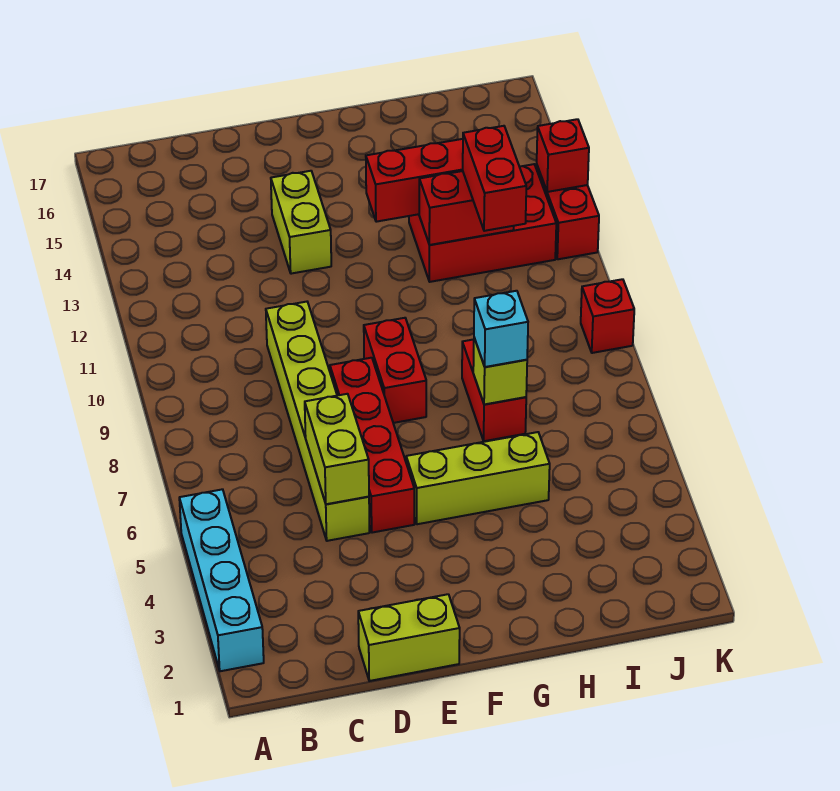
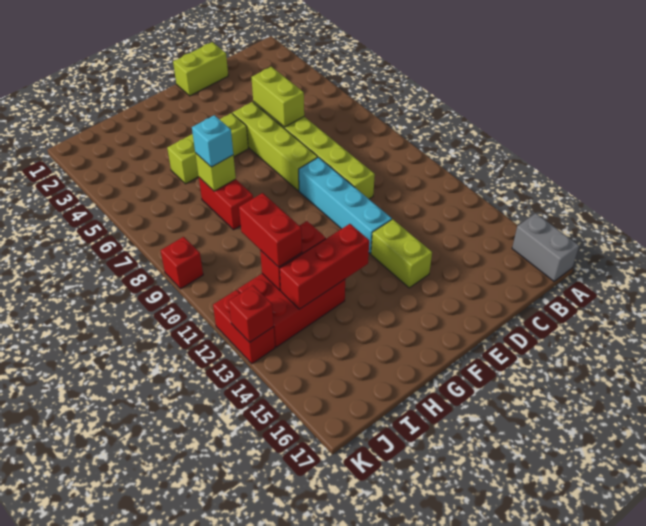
cyan 1x4 brick [179,489,264,671] -> cyan 1x4 brick moved to [299,157,392,254]
none -> grey 1x2 brick [512,213,579,281]
red 1x4 brick [330,358,414,533] -> lime 1x4 brick [233,102,318,191]
red 1x2 brick [364,318,426,423] -> none

